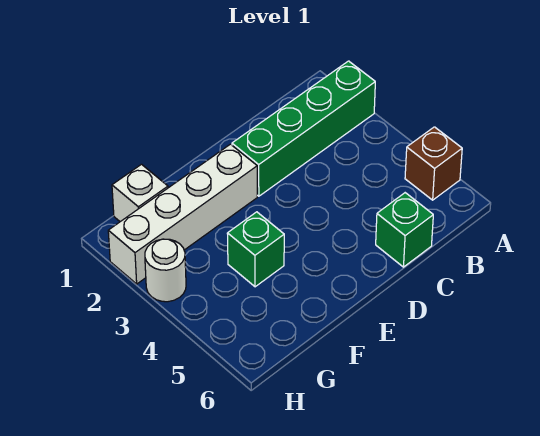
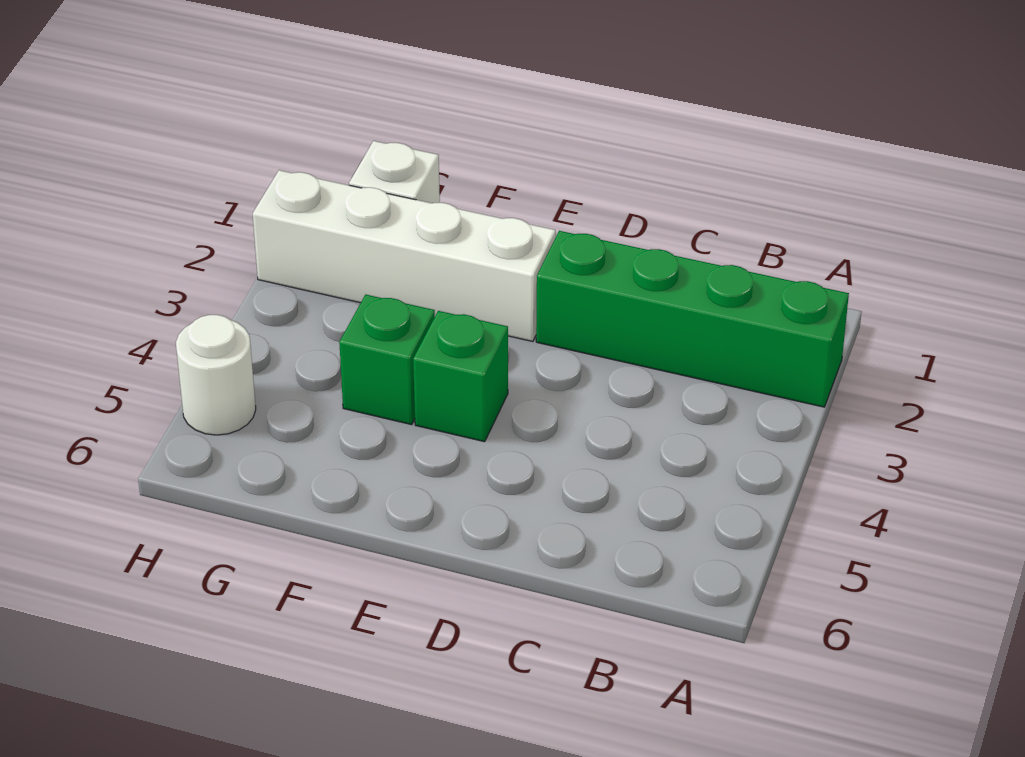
brown 1x1 brick [405,127,462,200] -> none
green 1x1 brick [376,193,433,267] -> green 1x1 brick moved to [413,311,508,442]
white 1x1 round brick [145,239,186,302] -> white 1x1 round brick moved to [176,315,256,435]

